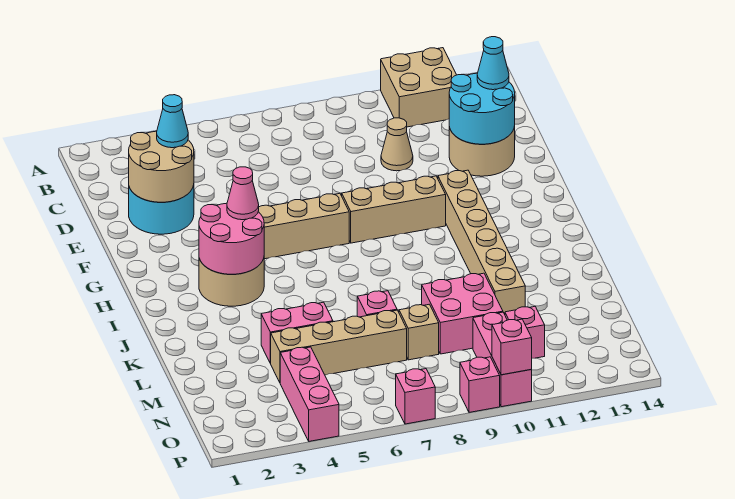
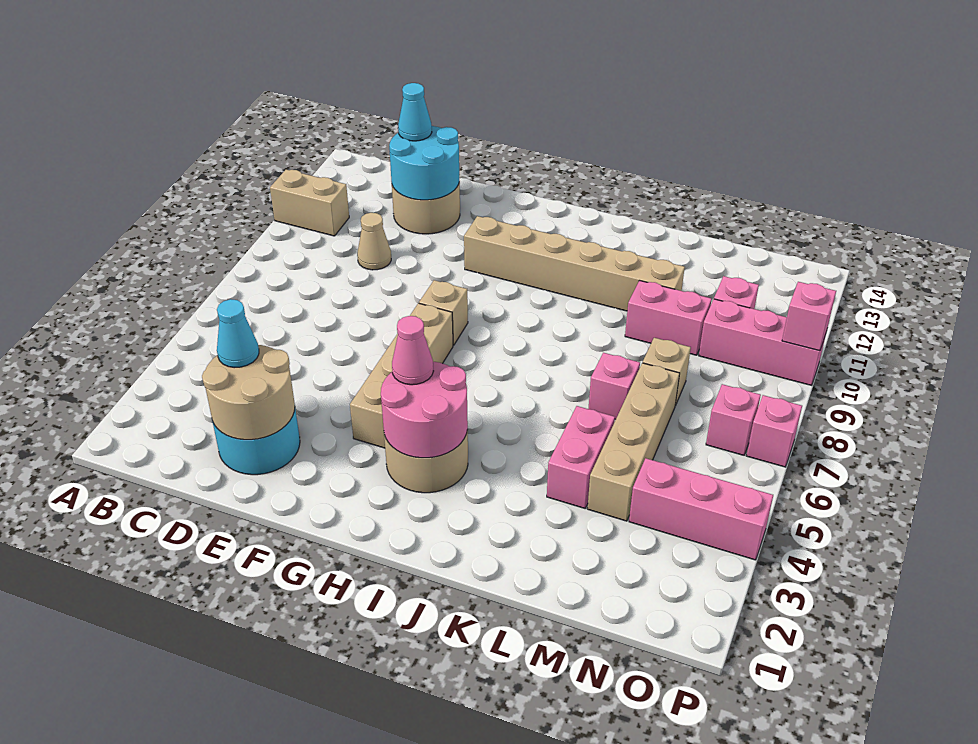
tan 2x2 brick [381,48,456,127] -> tan 1x2 brick [270,170,349,236]
tan 1x3 brick [342,176,446,243] -> tan 1x1 brick [419,280,468,345]
pink 2x2 brick [422,273,503,354] -> pink 1x2 brick [625,281,712,355]
pink 1x1 brick [460,357,500,412] -> pink 1x1 brick moved to [706,384,761,455]

